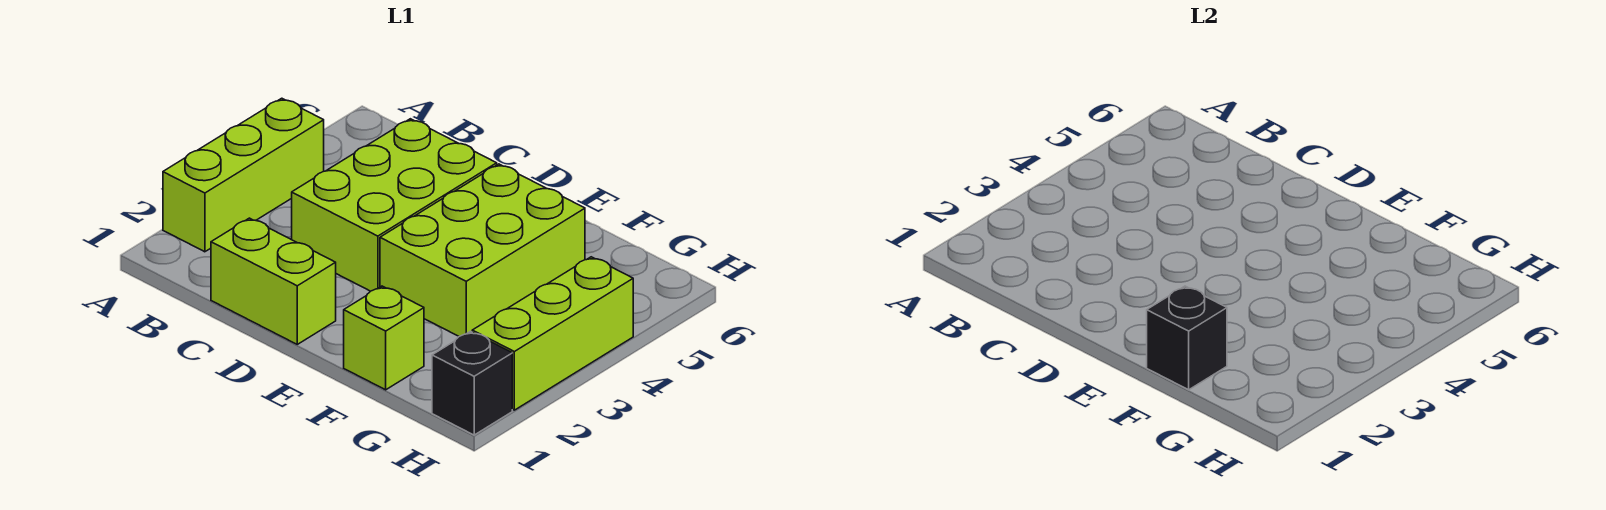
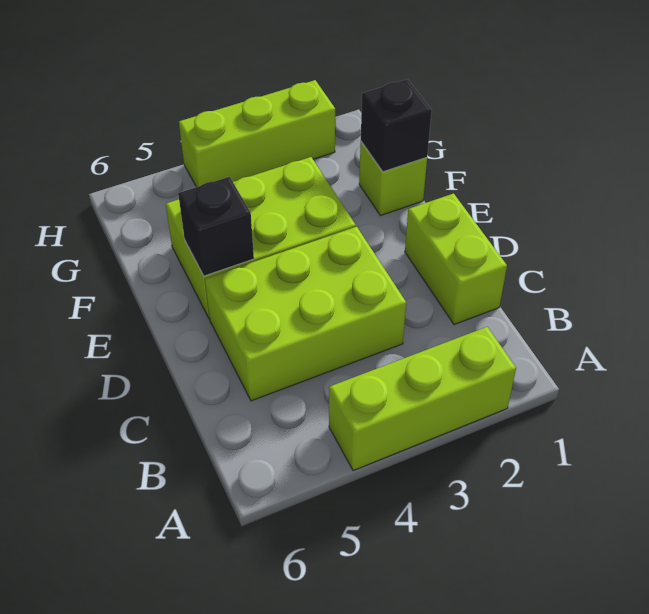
black 1x1 brick [432,331,512,435] -> black 1x1 brick moved to [178,177,254,276]

